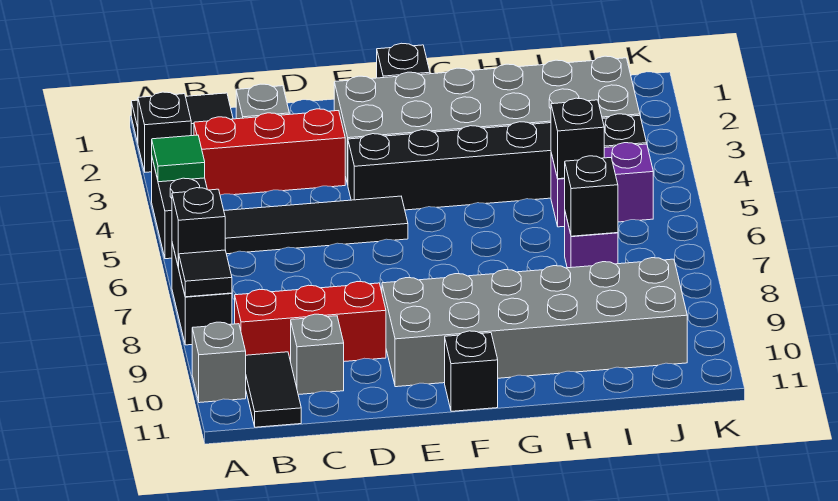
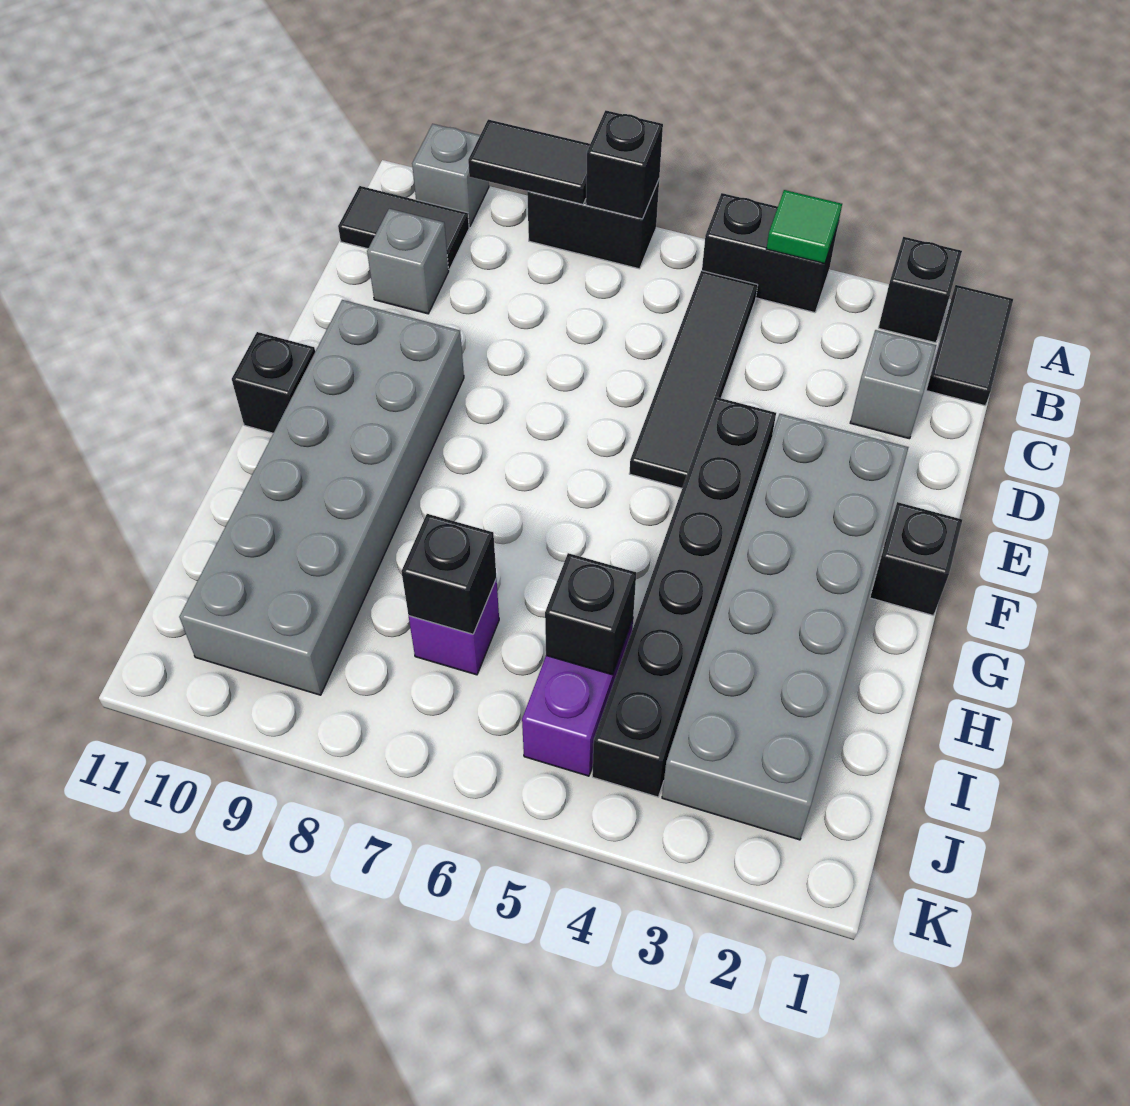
black 1x1 tile [179,250,232,297] -> black 1x2 tile [468,119,590,204]
red 1x3 brick [194,109,345,195] -> none
red 1x3 brick [235,281,386,361] -> none

